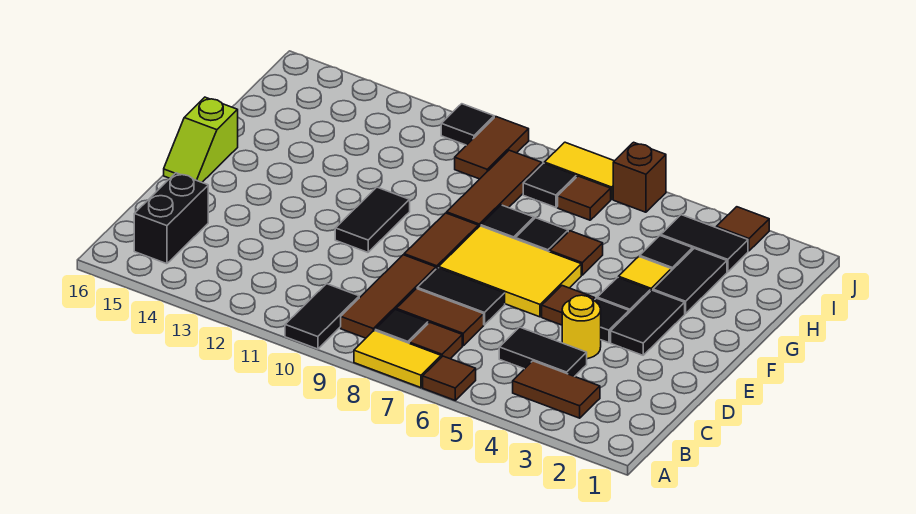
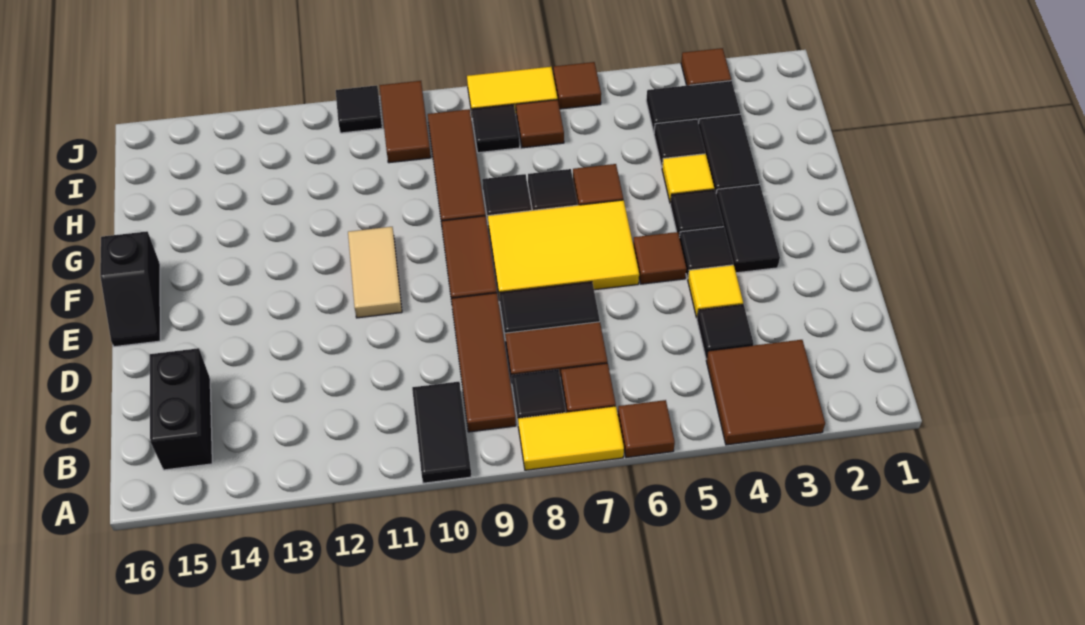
brown 1x2 tile [513,361,600,418] -> brown 2x2 tile [706,340,825,445]
black 1x2 tile [499,327,587,377] -> black 1x1 tile [697,304,754,359]
yellow 1x1 round brick [562,295,601,359] -> yellow 1x1 tile [688,265,743,318]
black 1x2 tile [335,187,410,252] -> tan 1x2 tile [348,227,402,318]
lime 1x2 slope [164,97,238,182] -> black 1x2 slope [100,231,160,347]
brown 1x1 brick [613,142,666,212] -> brown 1x1 tile [554,62,601,109]

